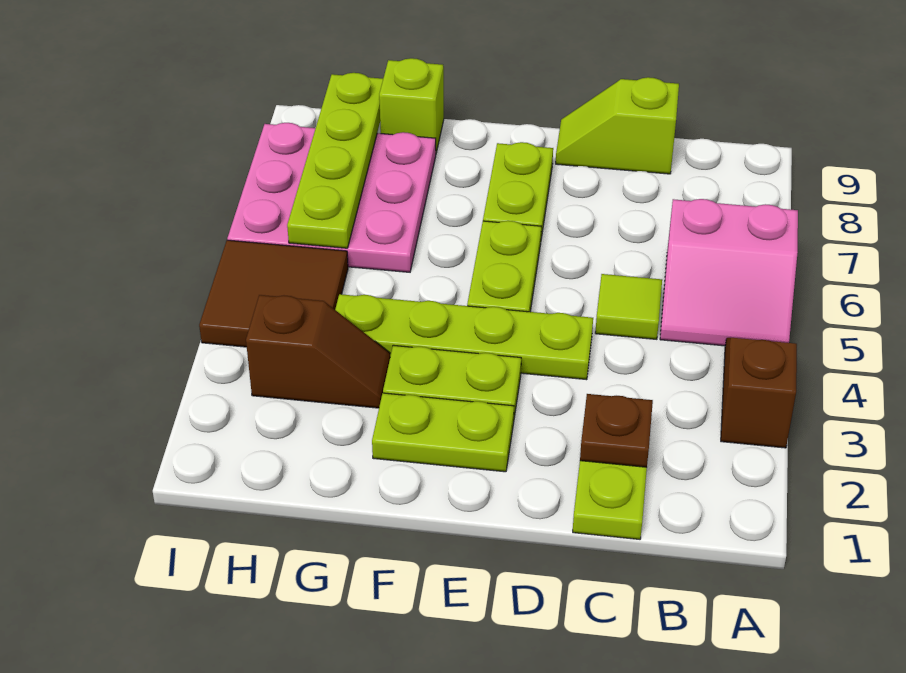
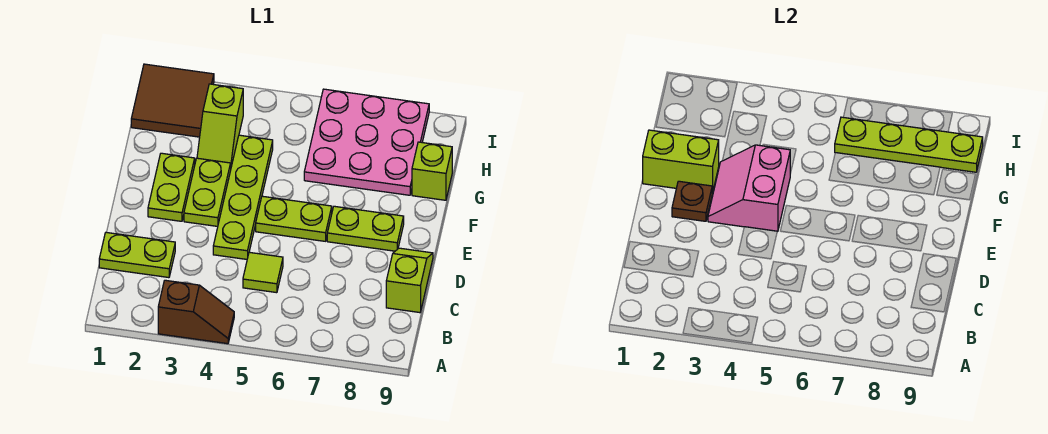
pink 2x2 slope [660,199,798,346] -> pink 2x2 slope moved to [708,145,790,232]
brown 1x1 plate [580,394,653,467] -> brown 1x1 plate moved to [672,181,712,221]
none -> lime 1x2 brick [643,130,719,193]
brown 1x2 slope [246,295,390,408] -> lime 1x2 slope [197,84,243,167]
brown 2x2 tile [199,240,348,347] -> brown 2x2 tile moved to [131,64,214,137]

